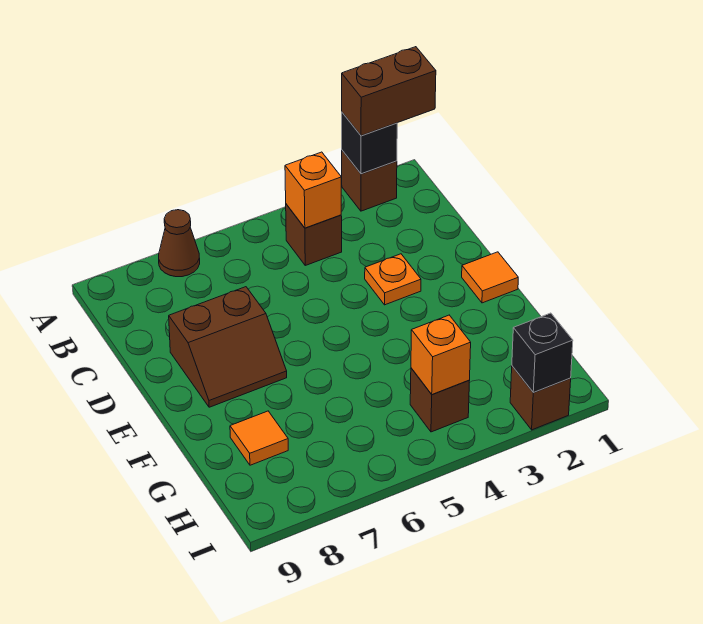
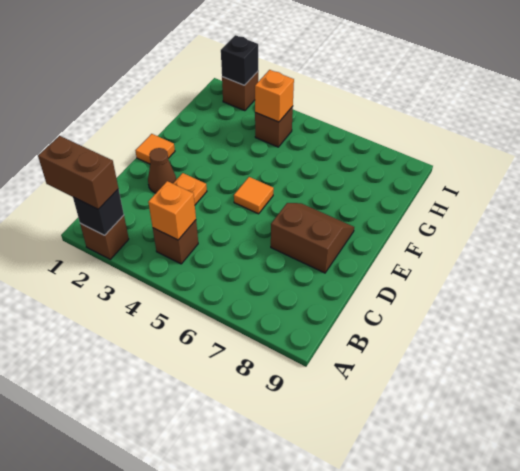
brown 1x1 cone [159,210,200,277] -> brown 1x1 cone moved to [148,148,176,193]
orange 1x1 tile [230,411,288,465] -> orange 1x1 tile moved to [234,177,274,214]

